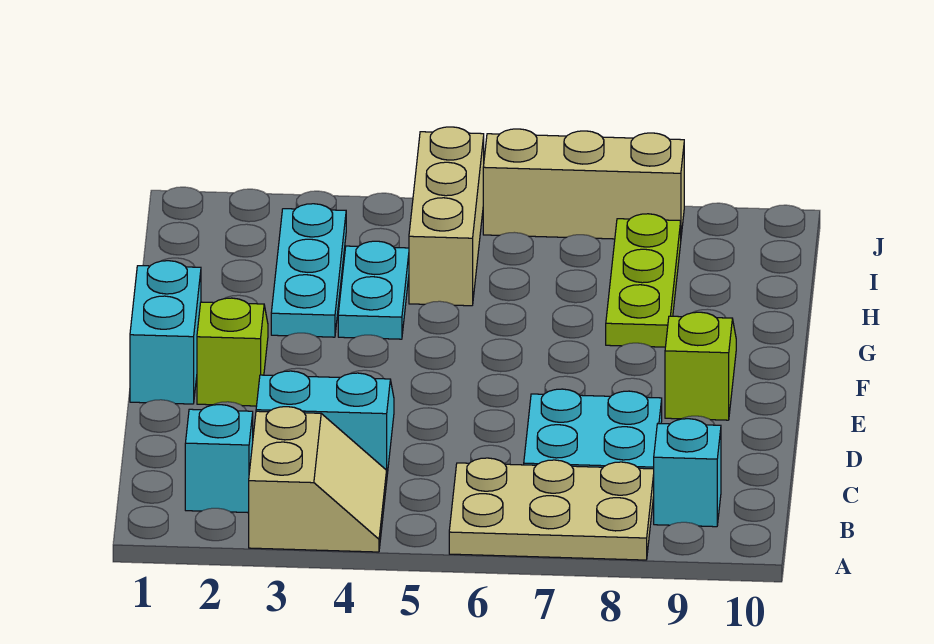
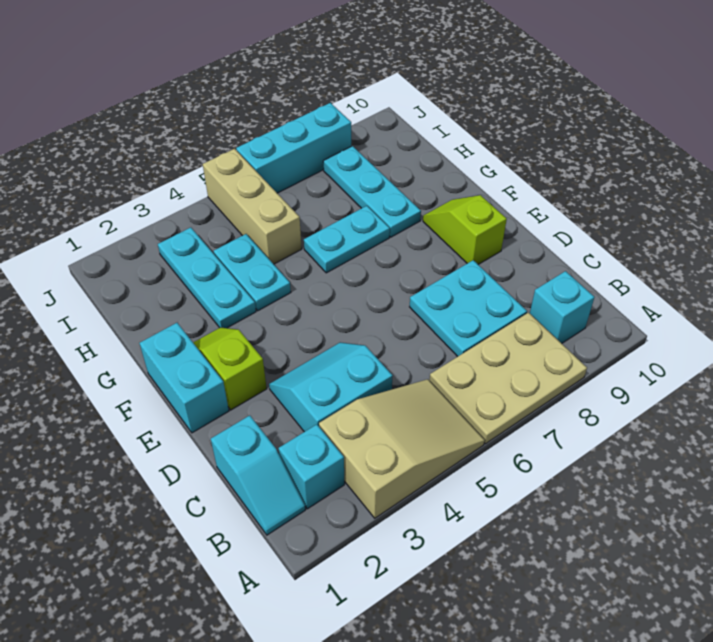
tan 2x2 slope [249,407,387,552] -> tan 2x3 slope [319,379,485,518]
none -> cyan 1x2 slope [211,415,305,535]
none -> cyan 1x2 plate [304,206,390,273]
lime 1x3 plate [606,214,681,347] -> cyan 1x3 plate [323,146,421,237]
tan 1x3 brick [483,129,684,239] -> cyan 1x3 brick [236,103,351,193]

